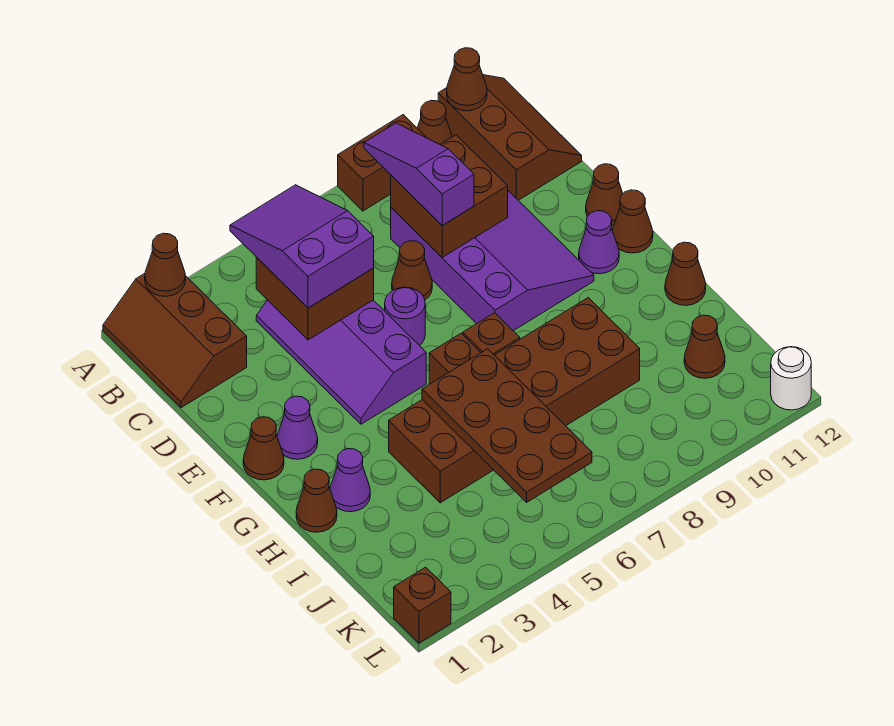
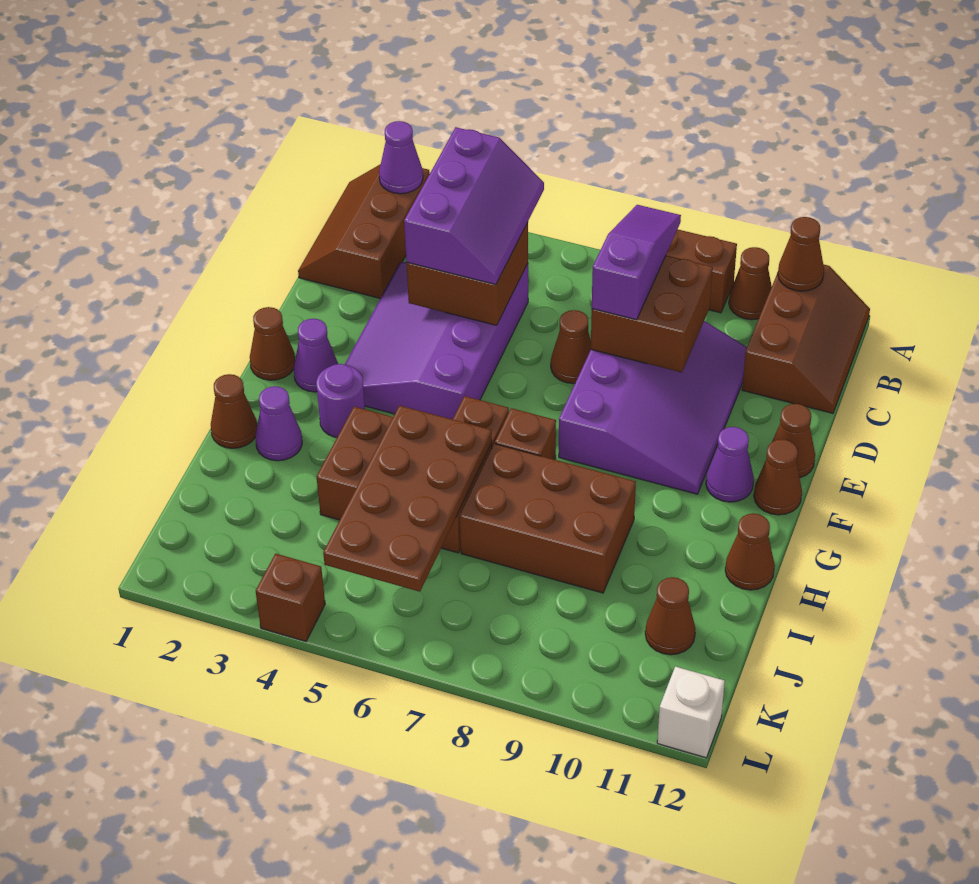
brown 1x1 cone [145,233,185,296] -> purple 1x1 cone [379,121,423,194]
purple 2x3 slope [230,185,374,308] -> purple 2x3 slope turned to [404,127,544,285]
purple 2x4 slope [256,300,426,424] -> purple 3x4 slope [345,262,528,419]
purple 1x1 round brick [385,287,425,346] -> purple 1x1 round brick moved to [316,364,365,437]
brown 1x1 brick [394,567,451,643] -> brown 1x1 brick moved to [256,554,325,641]
white 1x1 round brick [771,347,811,410] -> white 1x1 brick [657,667,725,758]

